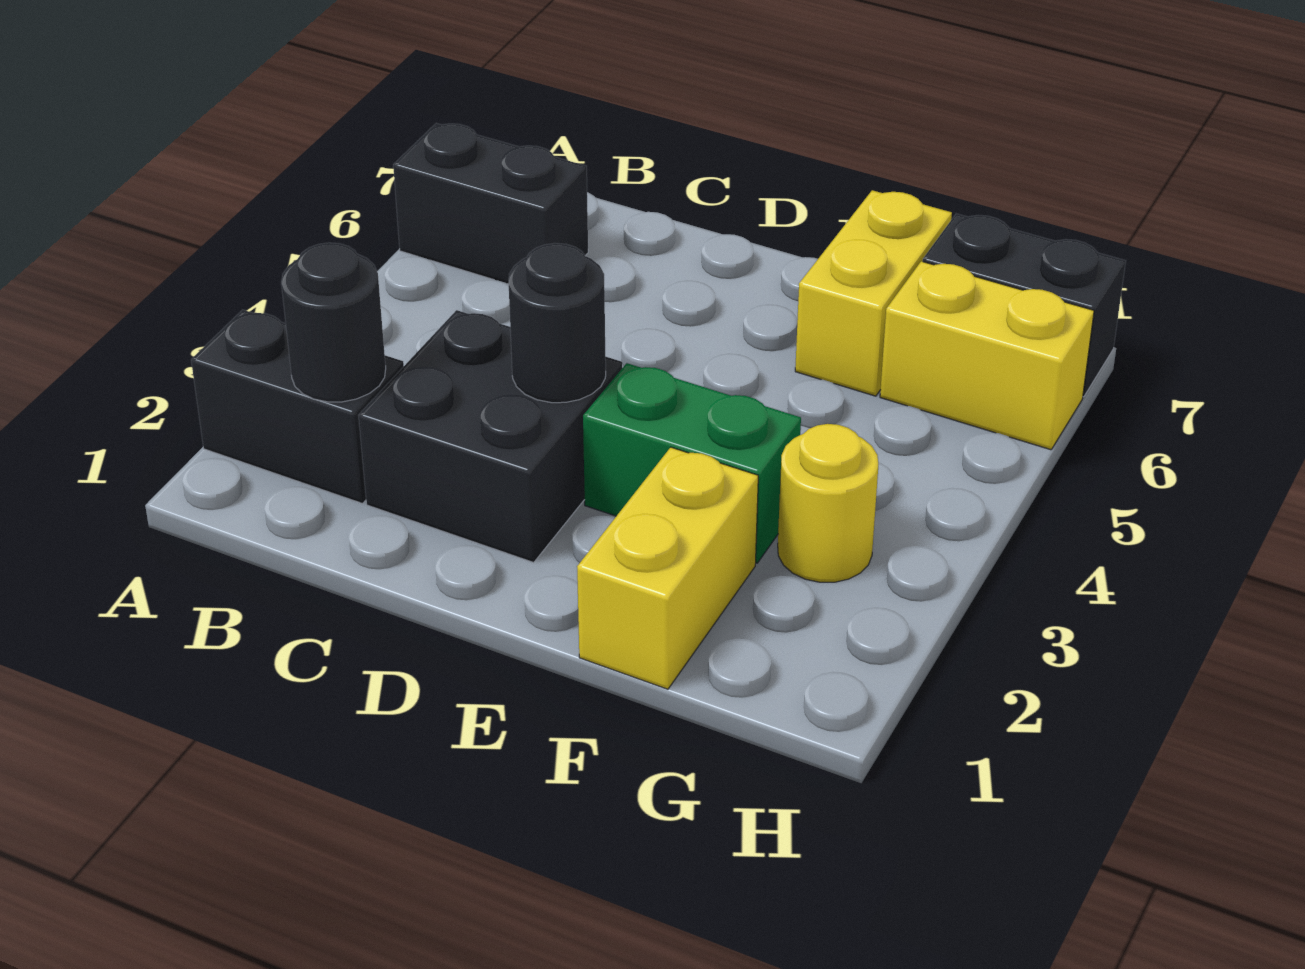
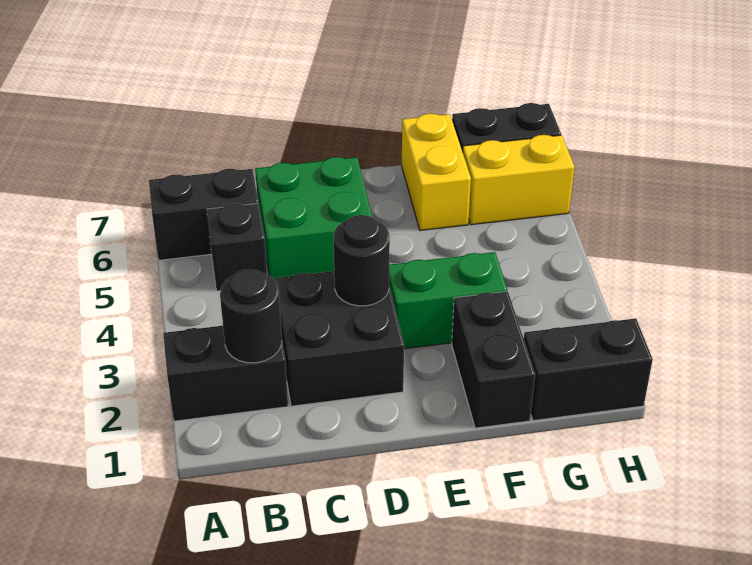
none -> black 1x1 brick [207,203,267,291]
none -> green 2x2 brick [255,157,372,279]
yellow 1x2 brick [577,447,758,689] -> black 1x2 brick [452,291,535,428]
none -> black 1x2 brick [524,318,653,421]
yellow 1x1 round brick [778,424,878,582] -> none

